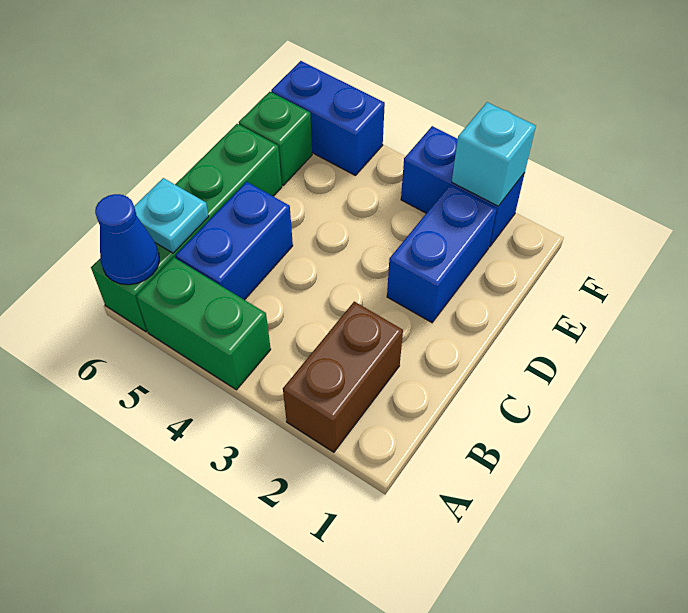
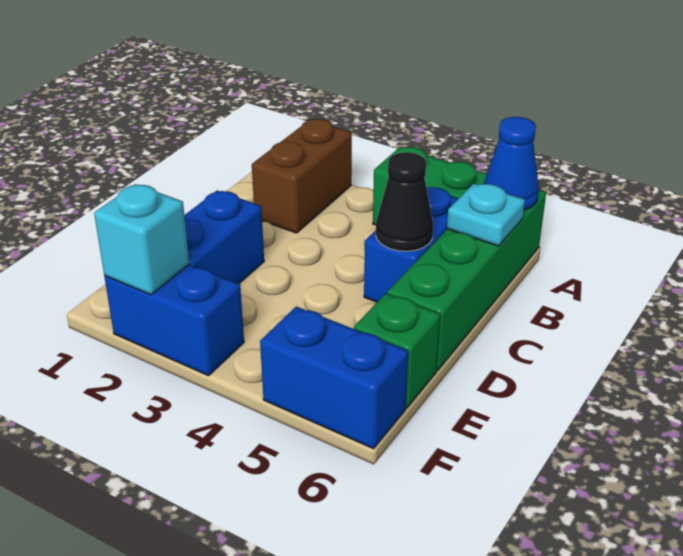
none -> black 1x1 cone [376,152,433,251]

